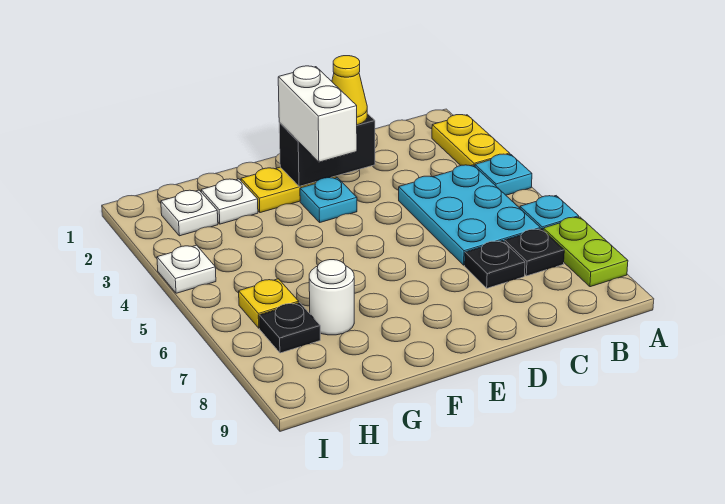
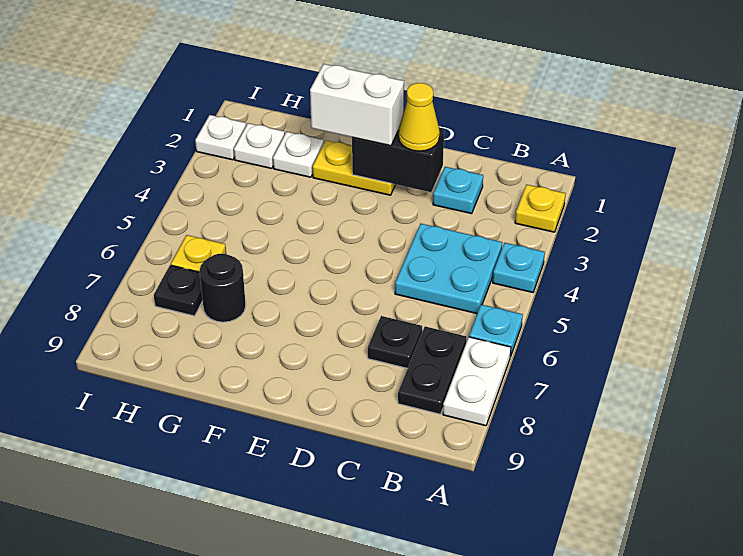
yellow 1x2 plate [432,115,510,166] -> yellow 1x1 plate [515,185,566,232]
lime 1x2 plate [543,217,628,287] -> white 1x2 plate [443,337,511,426]
cyan 2x3 plate [399,165,540,265] -> cyan 2x2 plate [395,224,502,314]
black 1x1 plate [504,229,564,276] -> black 1x2 plate [398,326,466,414]
white 1x2 brick [278,66,357,162] -> white 1x2 brick turned to [310,64,404,146]
cyan 1x1 plate [300,178,357,222] -> cyan 1x1 plate moved to [433,167,483,214]
white 1x1 round brick [309,260,354,335] -> black 1x1 round brick [199,254,246,322]
white 1x1 plate [157,245,216,293] -> white 1x1 plate moved to [195,115,246,160]

